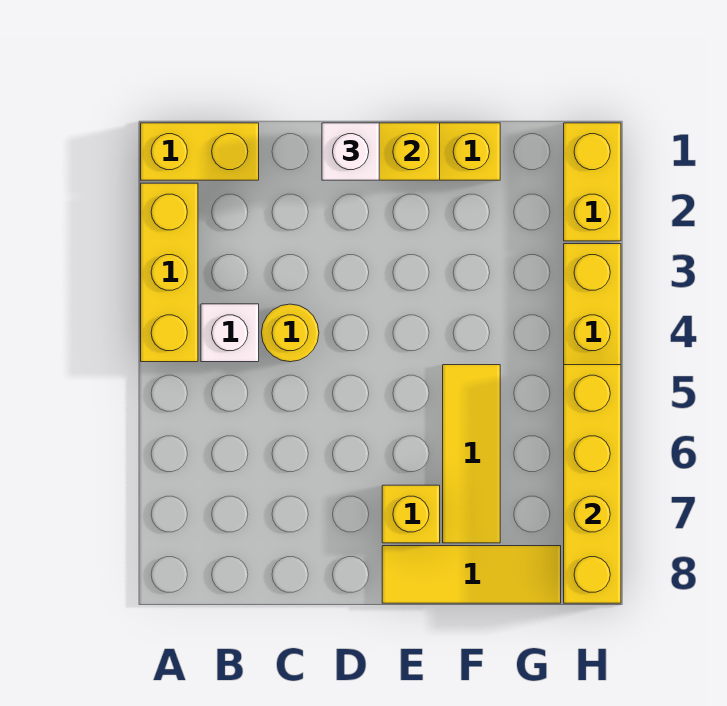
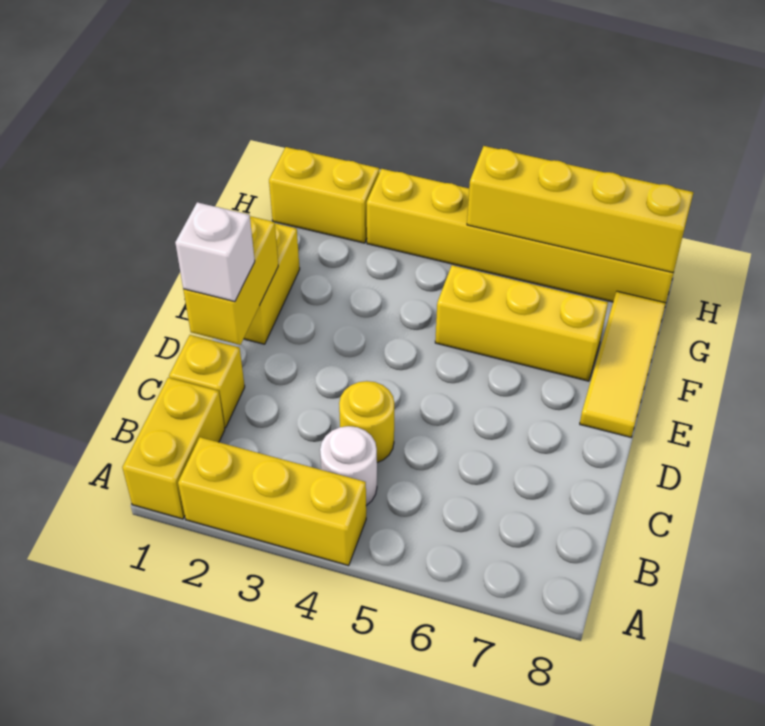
white 1x1 brick [201,304,259,362] -> white 1x1 round brick [320,426,377,506]
yellow 1x1 brick [382,485,440,543] -> yellow 1x1 brick moved to [169,335,245,428]
yellow 1x3 tile [443,365,500,543] -> yellow 1x3 brick [435,265,608,381]

